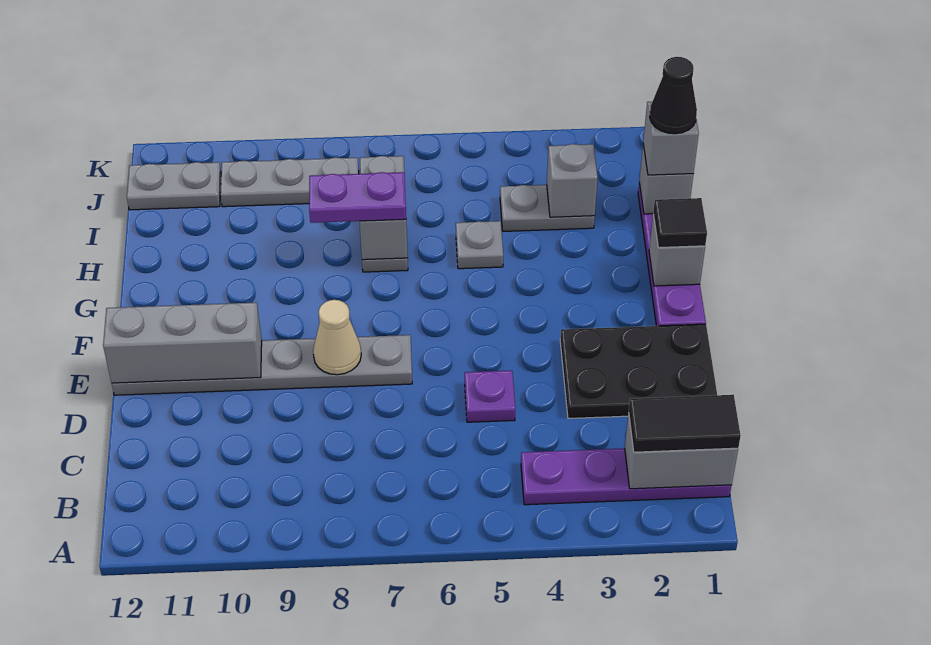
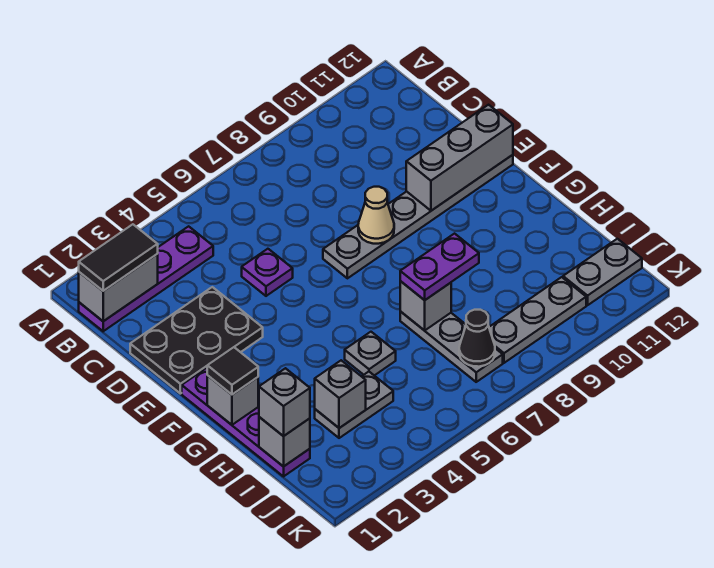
black 1x1 cone [650,57,697,134] -> black 1x1 cone moved to [459,310,495,367]

